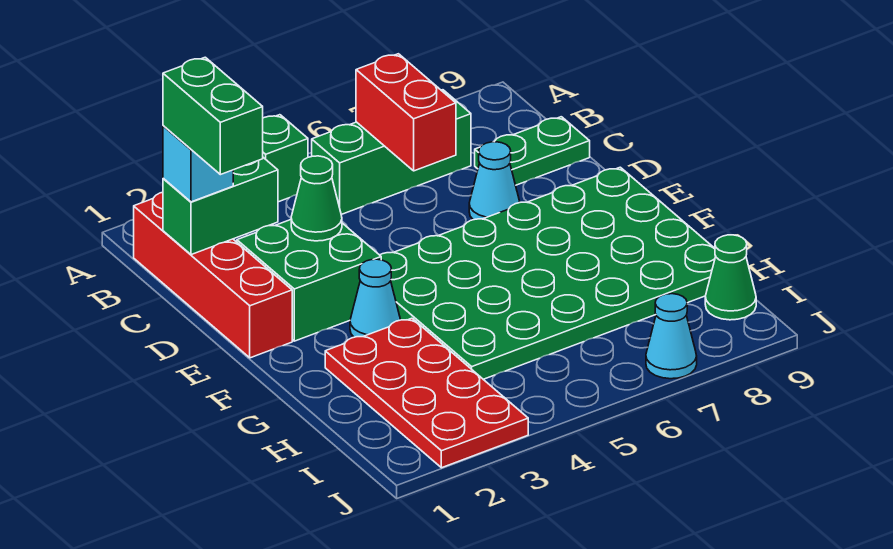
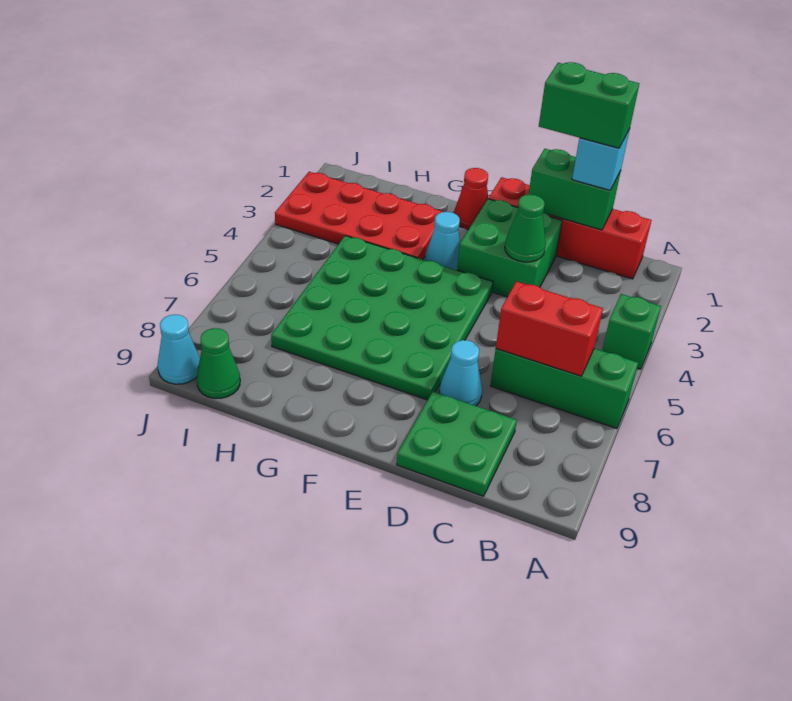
green 1x3 brick [312,90,471,215] -> green 1x3 brick turned to [490,349,638,428]
green 1x2 brick [163,158,278,255] -> green 1x2 brick turned to [529,149,621,230]
green 1x2 plate [475,117,590,185] -> green 2x2 plate [397,391,517,496]
green 4x6 plate [380,167,716,379] -> green 4x4 plate [271,236,493,400]
none -> red 1x1 cone [454,168,489,229]
cyan 1x1 cone [646,294,697,379] -> cyan 1x1 cone moved to [158,314,200,384]

